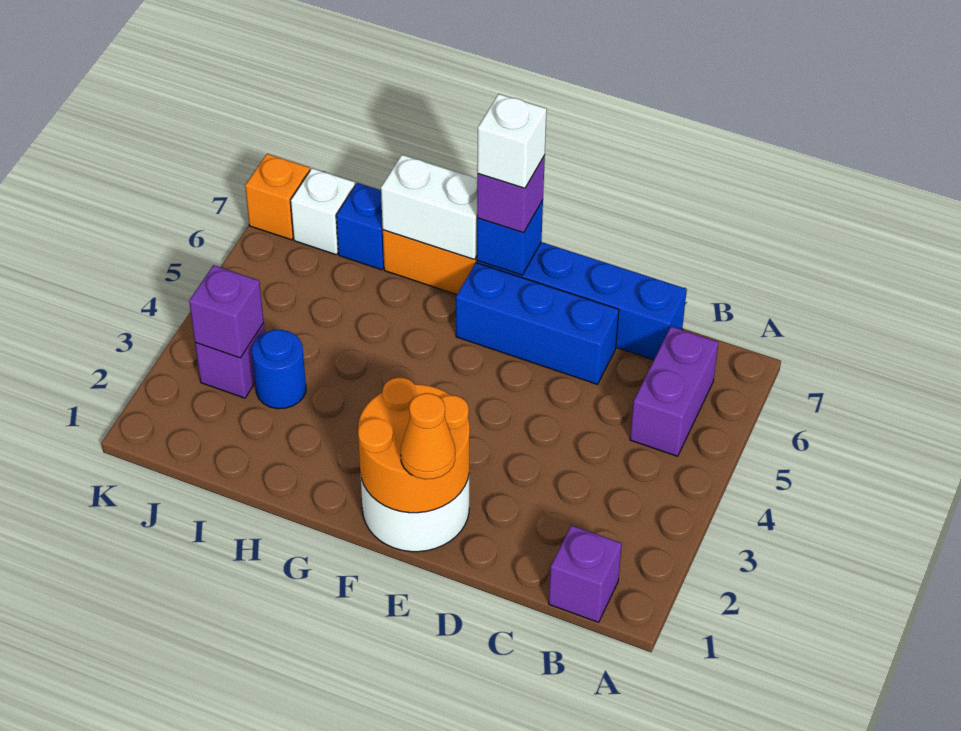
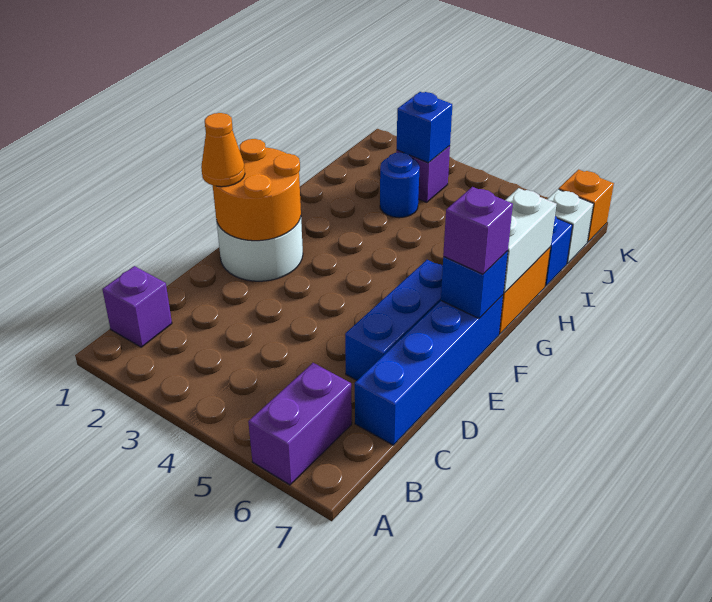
purple 1x2 brick [630,326,718,456] -> purple 1x2 brick turned to [248,363,352,485]
white 1x1 brick [477,94,547,188] -> none
purple 1x1 brick [189,265,264,358] -> blue 1x1 brick [397,92,452,163]

